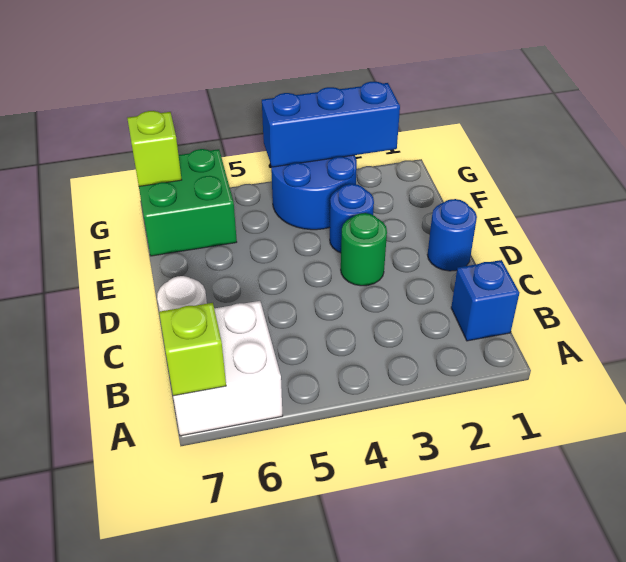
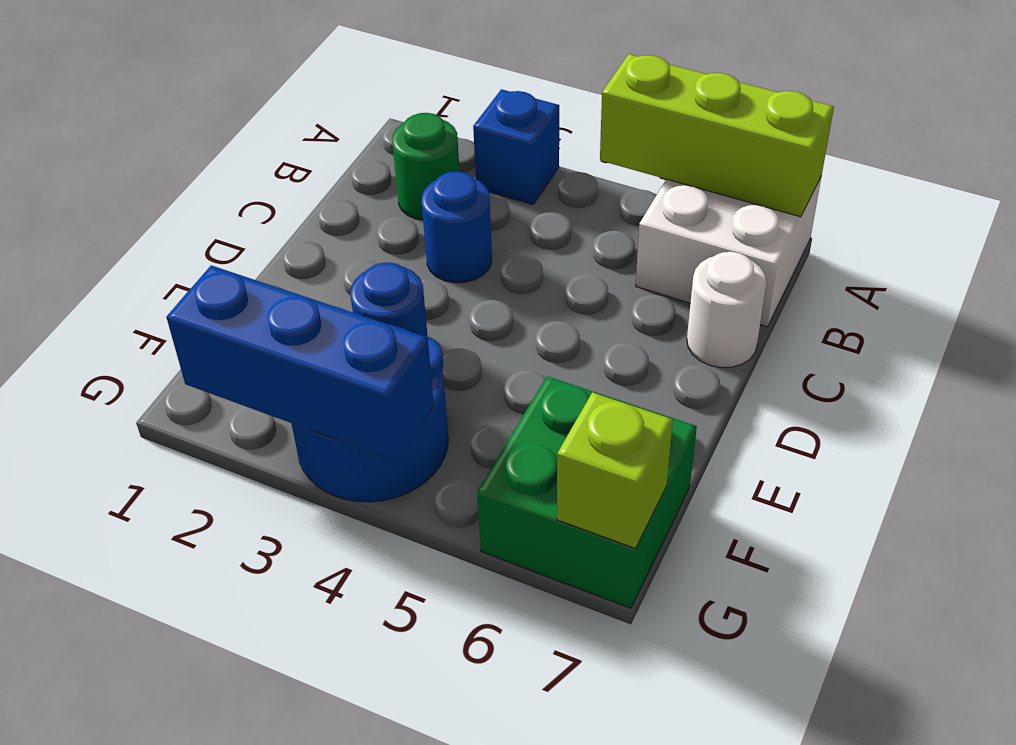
lime 1x1 brick [159,303,226,396] -> lime 1x3 brick [600,54,834,217]
blue 1x1 brick [451,260,519,341] -> blue 1x1 brick moved to [473,89,559,205]
blue 1x1 round brick [427,199,477,271] -> blue 1x1 round brick moved to [422,172,492,283]
green 1x1 round brick [341,213,387,286] -> green 1x1 round brick moved to [392,113,460,220]

